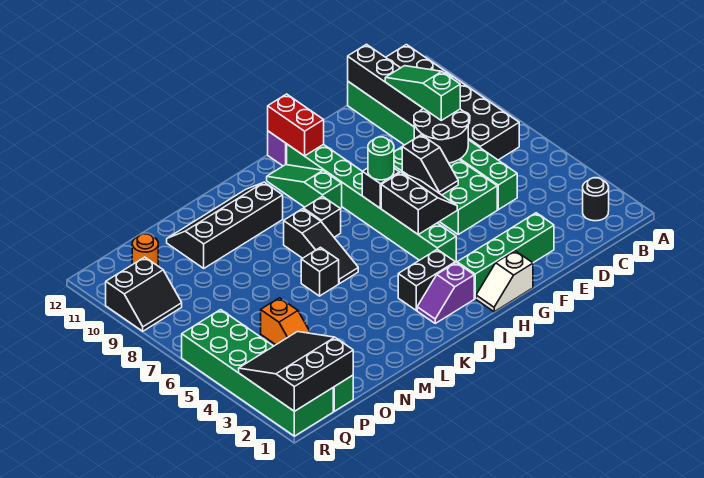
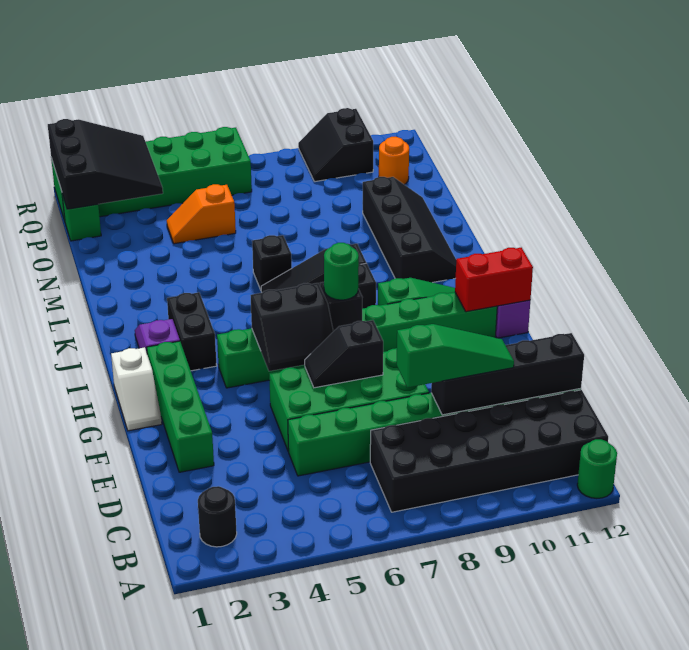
none -> green 1x1 round brick [577,439,617,498]
black 2x2 round brick [414,108,469,163] -> none
white 1x2 slope [476,251,533,312] -> white 1x2 slope turned to [111,347,162,431]

